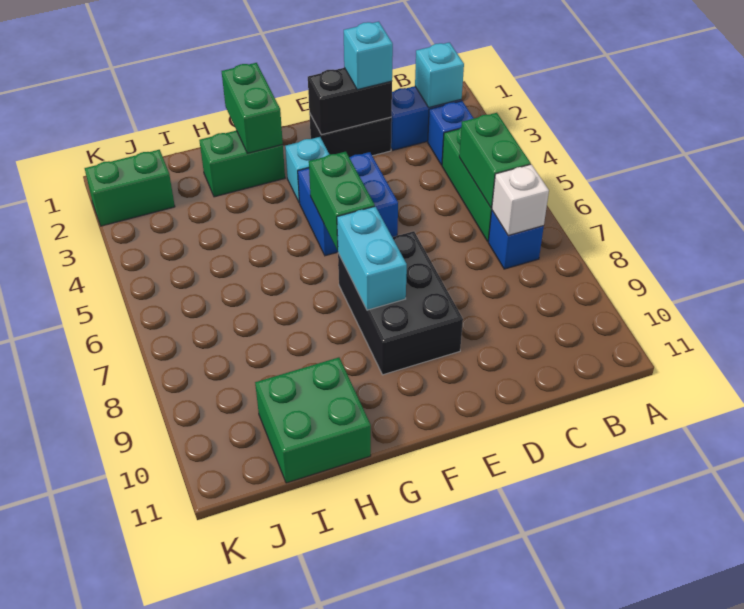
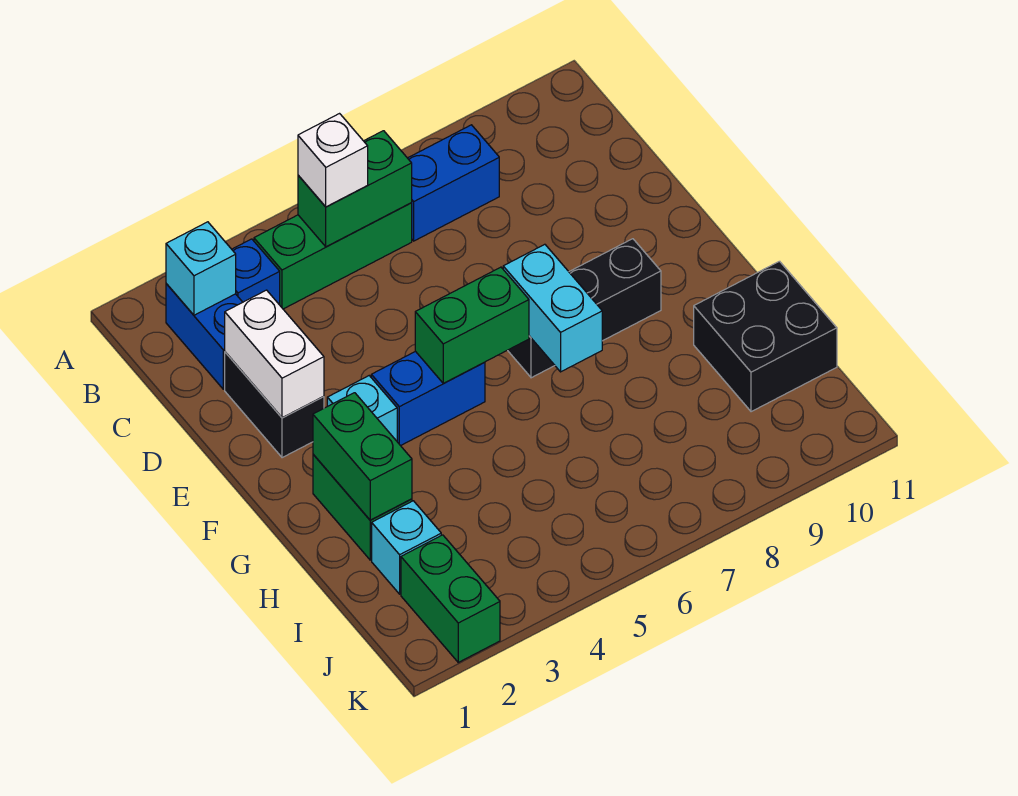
blue 1x1 brick [488,211,544,269] -> blue 1x2 brick [408,125,499,241]
white 1x1 brick [492,164,549,236] -> white 1x1 brick moved to [298,114,368,207]
black 1x2 brick [308,68,392,135] -> white 1x2 brick [225,290,324,418]
cyan 1x1 brick [344,22,393,90] -> cyan 1x1 brick moved to [372,501,441,594]
blue 2x2 brick [298,152,398,256] -> blue 1x2 brick [371,351,485,446]
black 2x3 brick [338,231,463,375] -> black 1x3 brick [508,239,661,378]
cyan 1x2 brick [337,206,407,310] -> cyan 1x2 brick turned to [503,244,602,372]
green 1x2 brick [222,63,283,153] -> green 1x2 brick turned to [313,393,412,520]
green 2x2 brick [255,357,371,483] -> black 2x2 brick [694,261,837,412]

